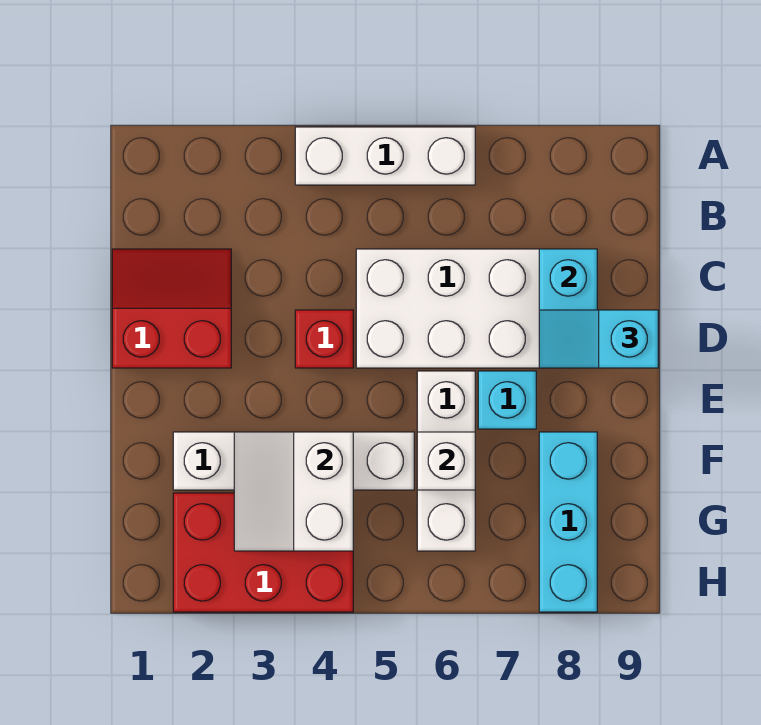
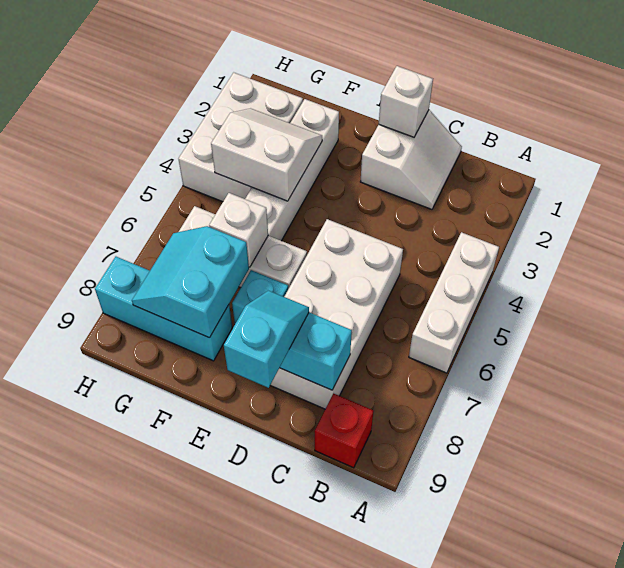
red 2x2 slope [112,249,231,368] -> white 2x2 slope [360,110,462,209]
none -> white 1x1 brick [379,66,433,137]
red 1x1 brick [295,310,353,368] -> red 1x1 brick moved to [315,393,373,468]
none -> cyan 2x2 slope [132,226,249,338]
red 2x3 brick [173,493,353,612] -> white 2x3 brick [179,73,303,202]

